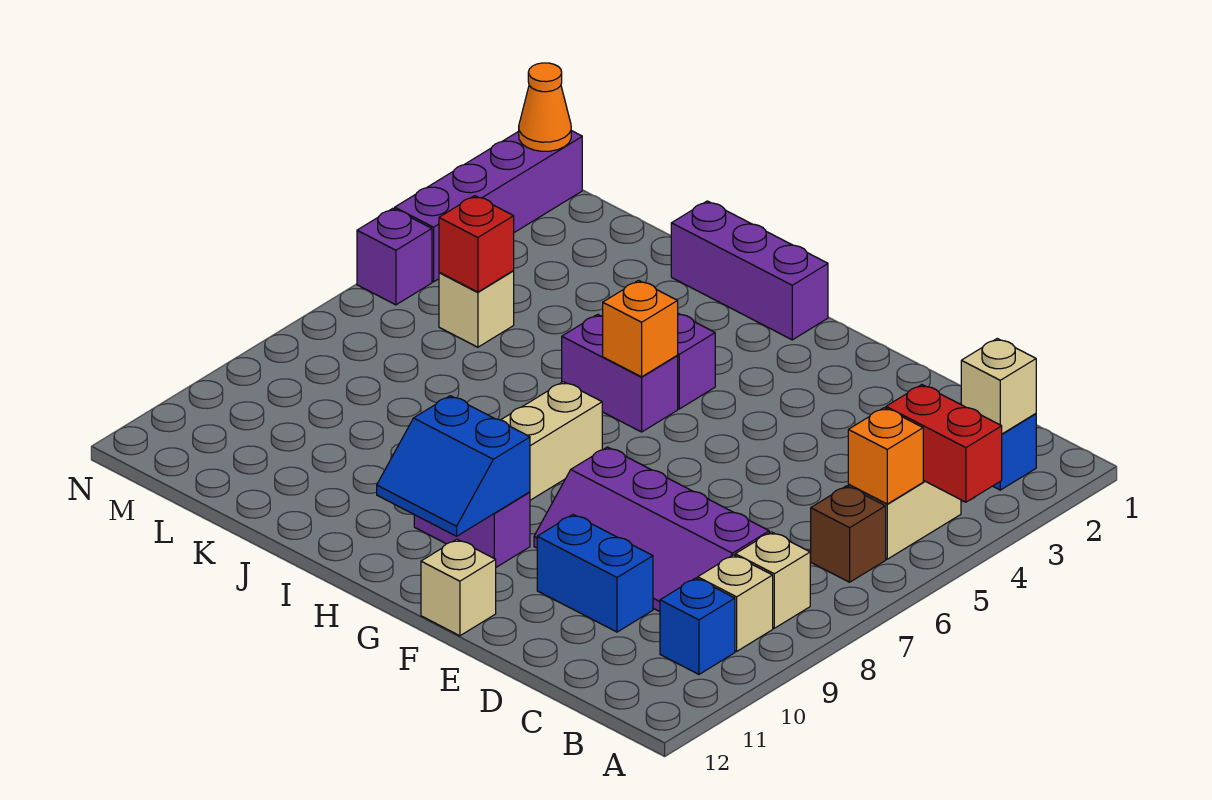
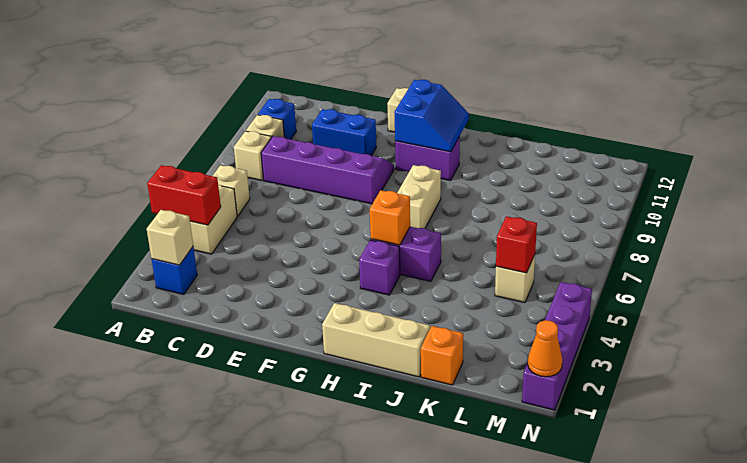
orange 1x1 brick [848,408,923,504] -> orange 1x1 brick moved to [421,326,463,385]
brown 1x1 brick [811,486,886,582] -> tan 1x1 brick [213,165,250,216]
blue 2x2 slope [377,396,530,536] -> blue 2x2 slope turned to [394,80,469,152]
purple 1x3 brick [671,201,828,340] -> tan 1x3 brick [322,303,430,377]
purple 1x1 brick [357,208,432,305] -> none

